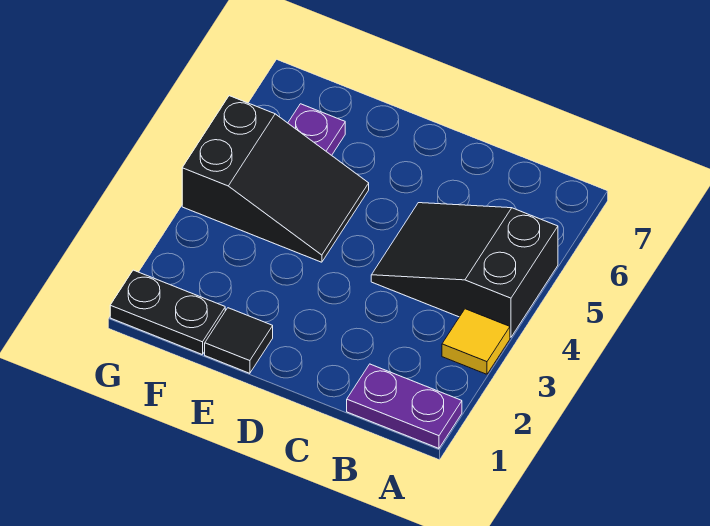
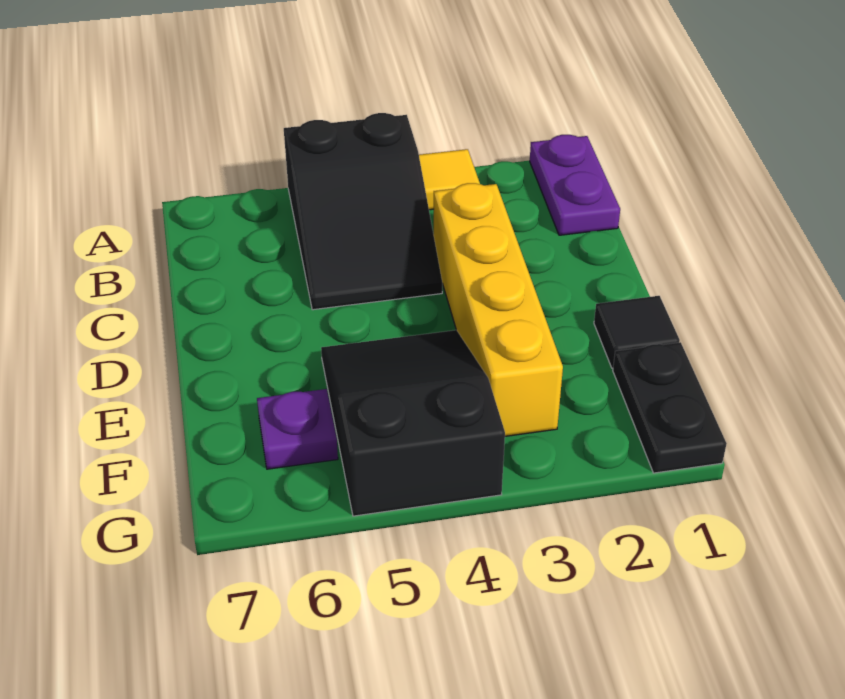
none -> yellow 1x4 brick [434,183,563,436]

